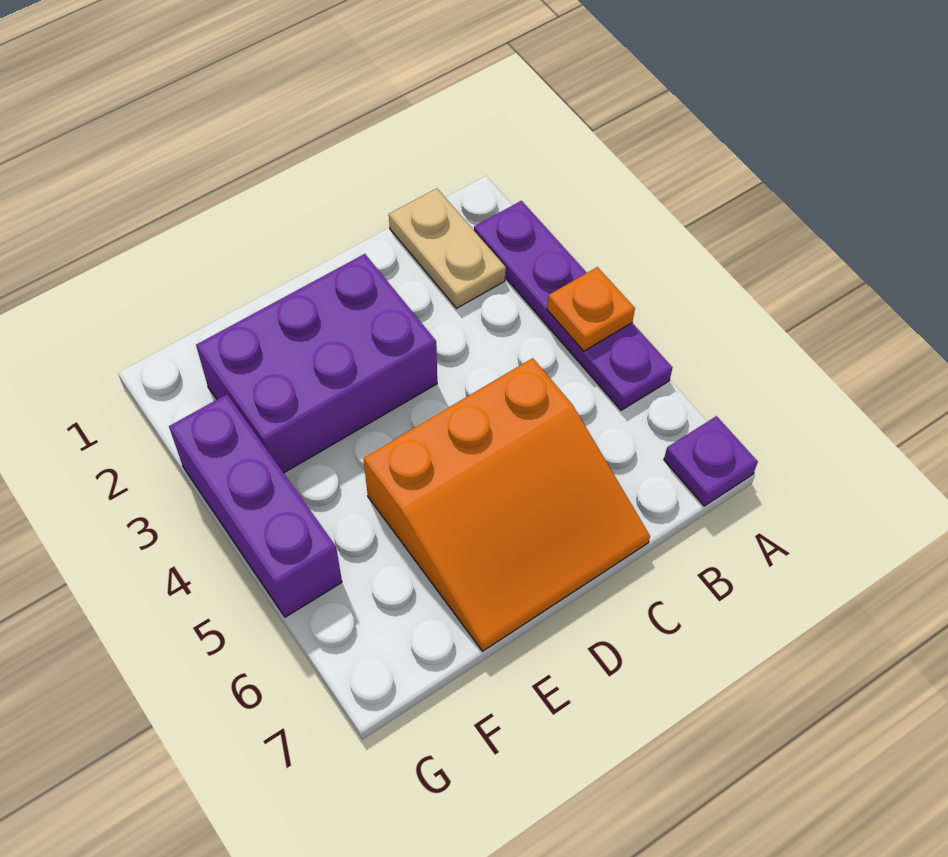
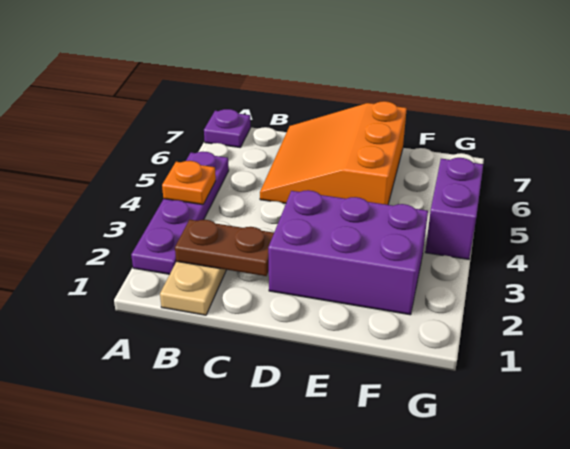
none -> brown 1x2 plate [175,220,274,276]
orange 3x3 slope [363,358,650,651] -> orange 3x3 slope turned to [260,101,407,205]
purple 1x3 brick [169,394,342,617] -> purple 1x2 brick [425,158,483,259]

